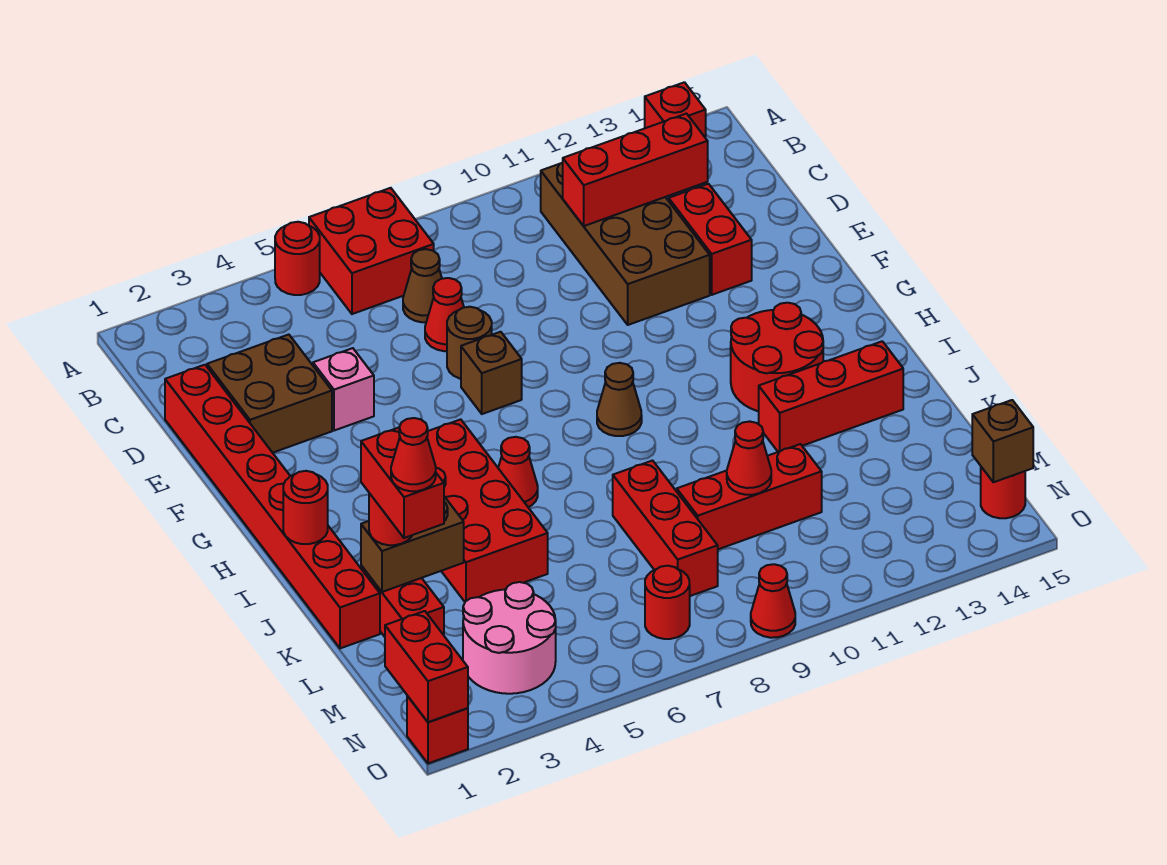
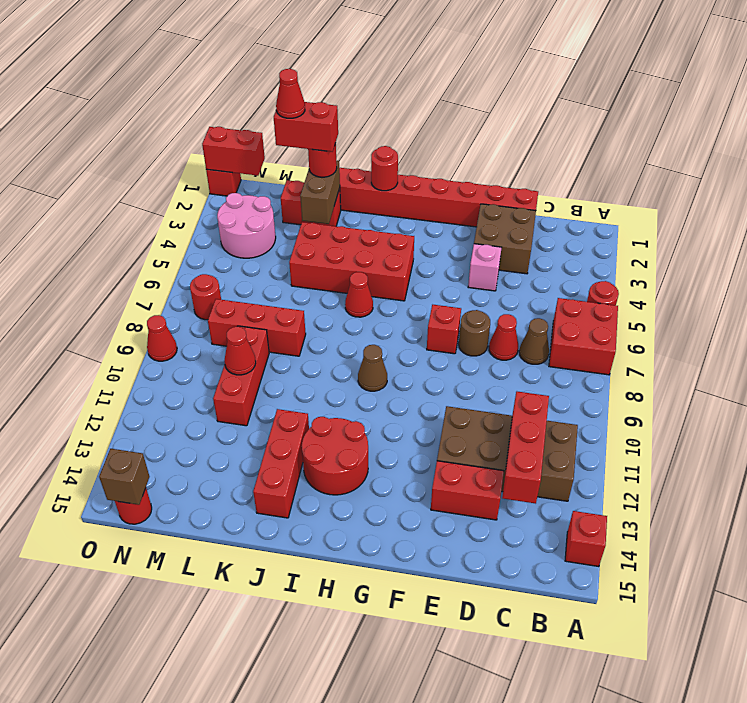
brown 1x1 brick [461,332,522,414] -> red 1x1 brick [427,305,461,354]

